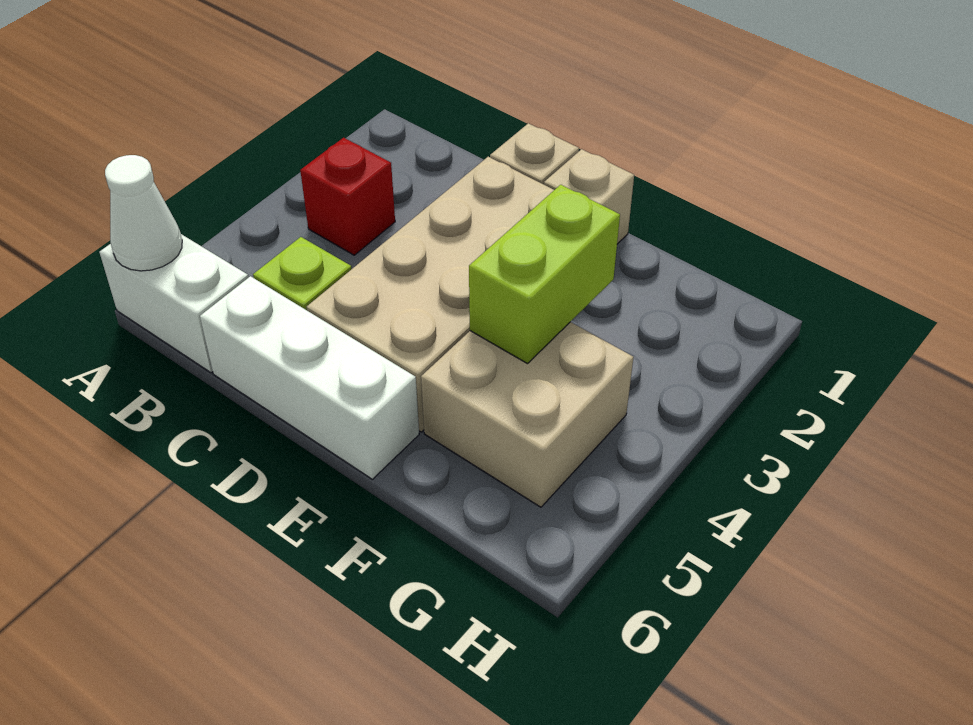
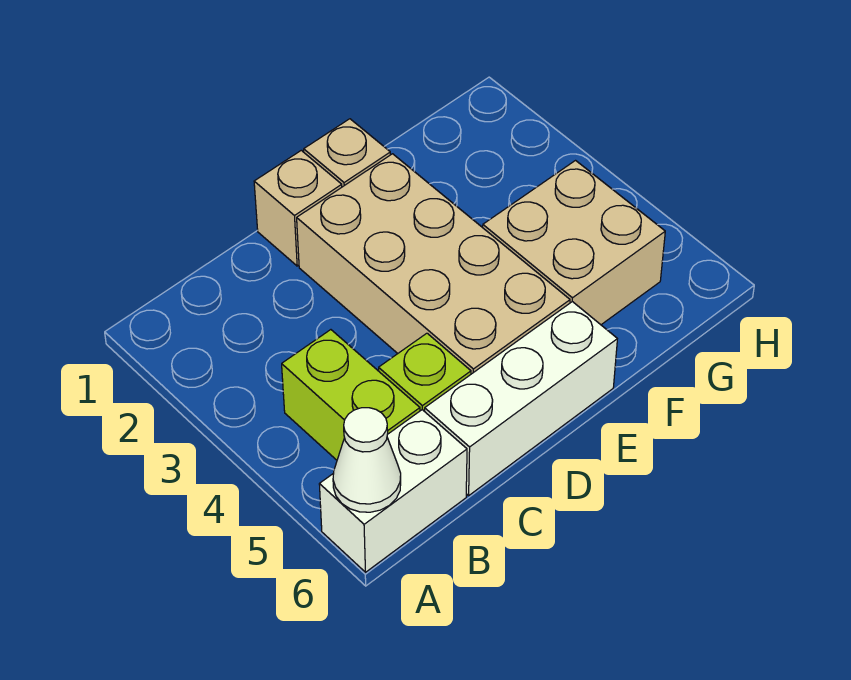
red 1x1 brick [300,138,395,255] -> none
lime 1x2 brick [469,185,620,364] -> lime 1x2 brick moved to [282,330,420,460]

